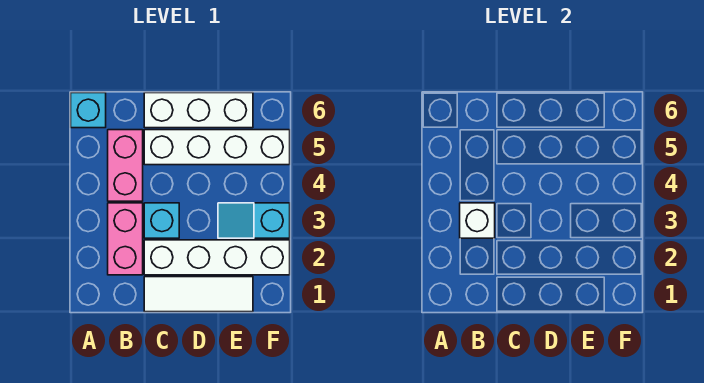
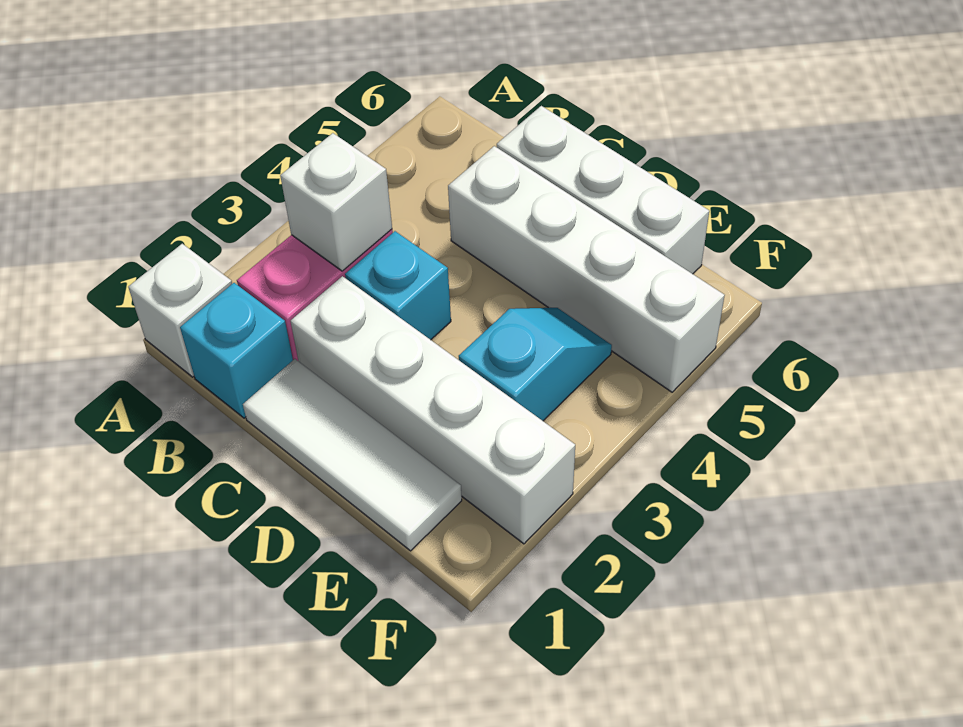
none -> white 1x1 brick [128,244,232,377]
cyan 1x1 brick [71,93,106,128] -> cyan 1x1 brick moved to [180,283,293,418]
pink 1x2 brick [108,130,143,201] -> none
cyan 1x2 slope [218,203,290,238] -> cyan 1x2 slope turned to [459,308,612,421]

